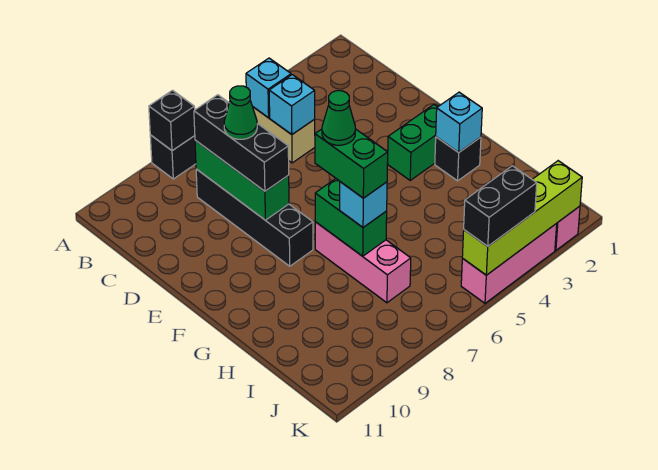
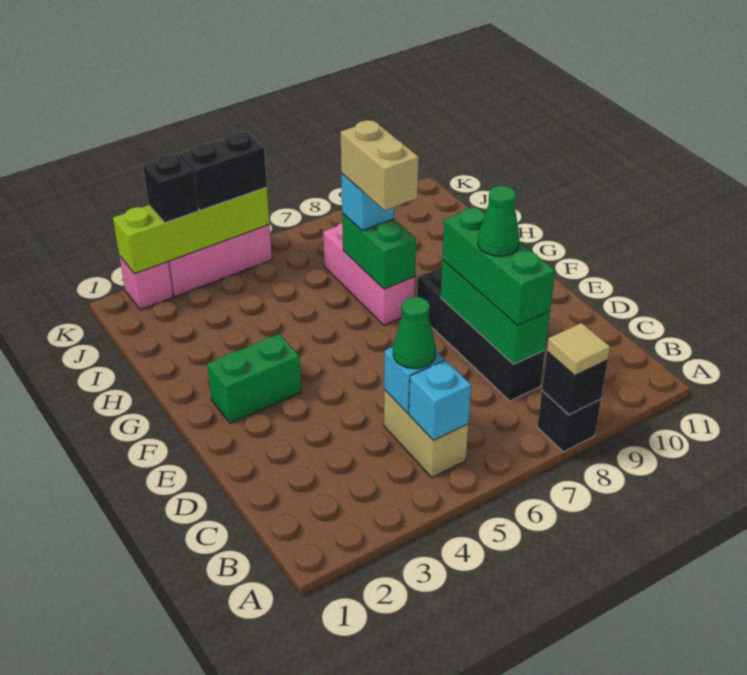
none -> tan 1x1 tile [547,323,610,375]
black 1x3 brick [194,95,289,191] -> green 1x3 brick [442,207,555,325]
black 1x1 brick [435,137,481,181] -> black 1x1 brick moved to [143,155,199,223]
cyan 1x1 brick [436,92,482,152] -> none
green 1x2 brick [315,129,388,198] -> tan 1x2 brick [341,120,419,210]
green 1x1 cone [322,91,355,145] -> green 1x1 cone moved to [393,297,436,369]

